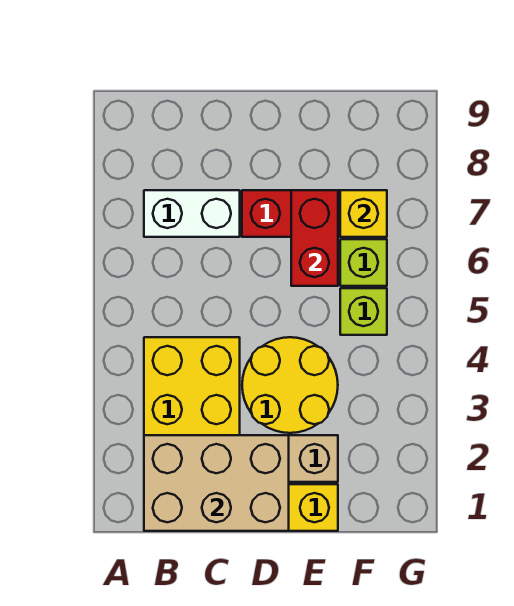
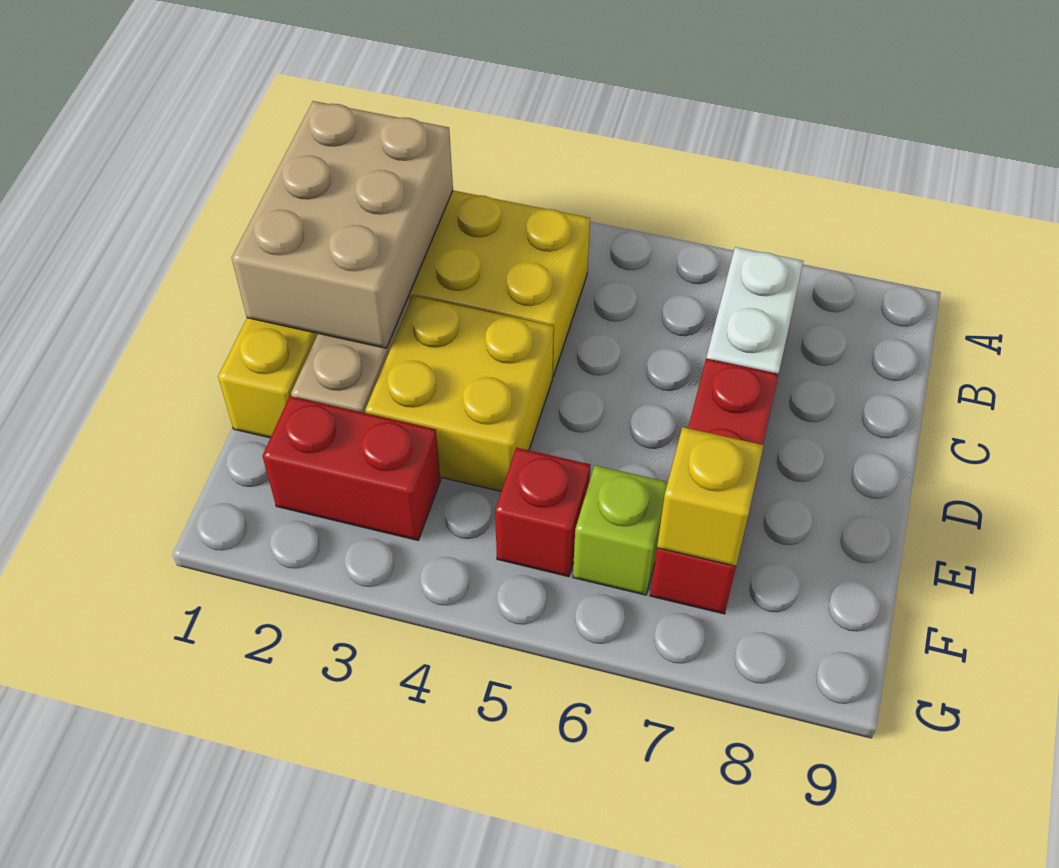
yellow 2x2 round brick [242,337,338,433] -> yellow 2x2 brick [365,296,554,491]
red 1x2 brick [291,190,338,286] -> red 1x2 brick moved to [263,396,441,540]
lime 1x1 brick [340,288,387,335] -> red 1x1 brick [495,448,590,577]

